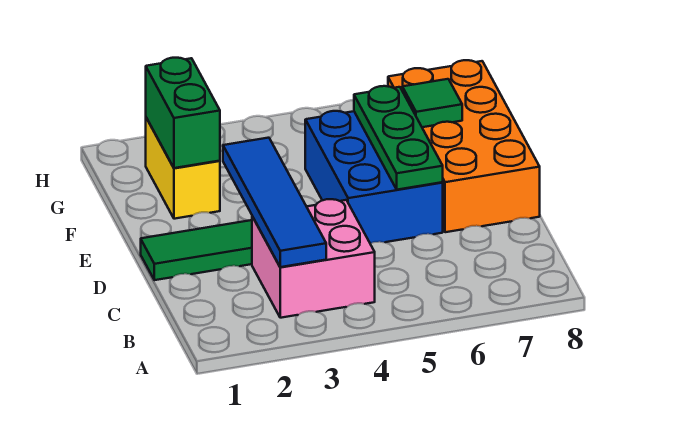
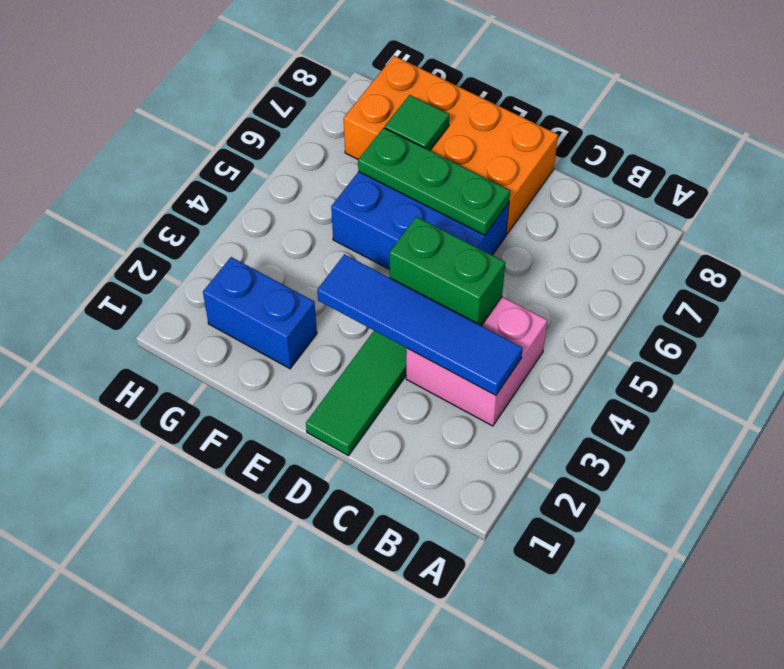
yellow 1x2 brick [146,118,220,219] -> blue 1x2 brick [203,257,317,369]
green 1x2 brick [146,58,220,168] -> green 1x2 brick moved to [390,217,505,326]

